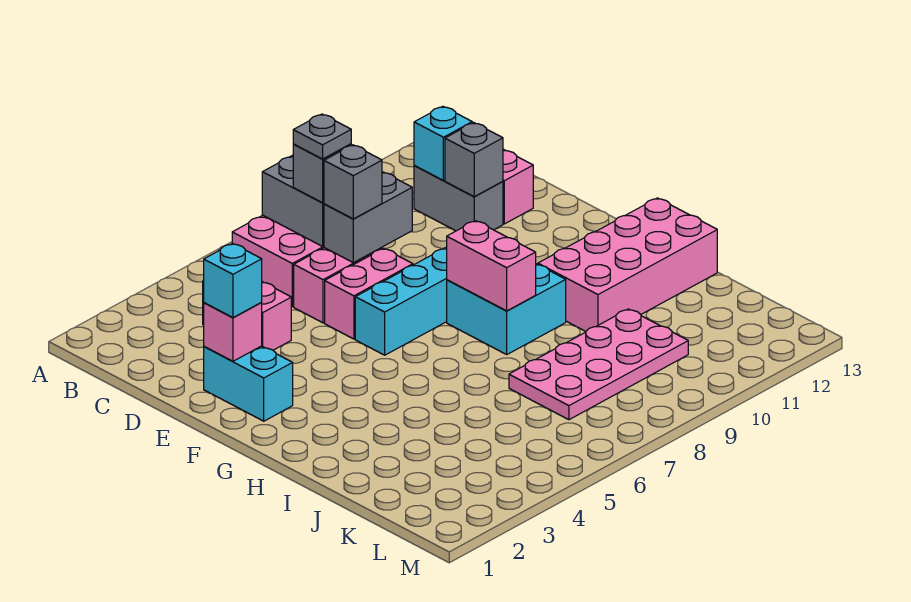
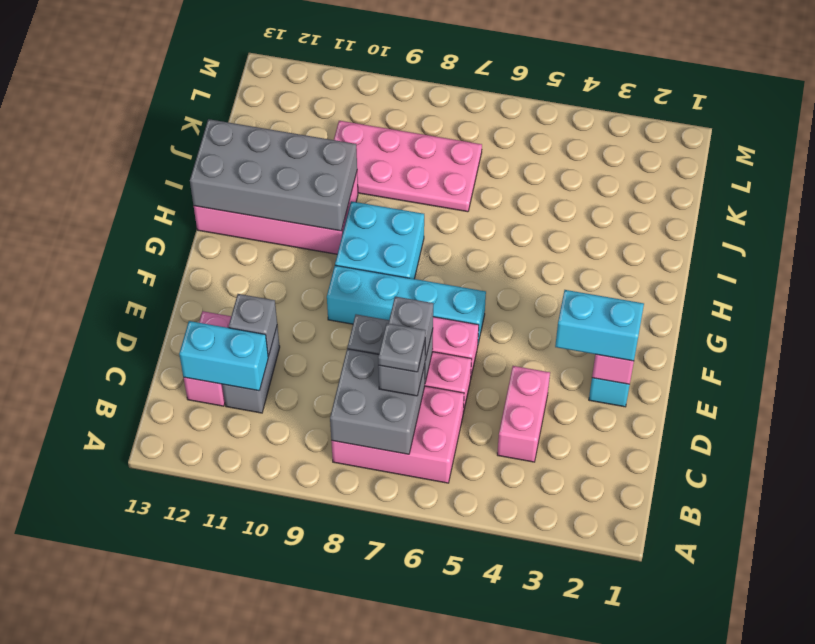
cyan 1x1 brick [414,106,472,180] -> cyan 1x2 brick [179,321,268,391]
cyan 1x1 brick [204,243,262,318] -> cyan 1x2 brick [555,290,644,361]
pink 1x2 brick [447,221,536,311] -> none
none -> grey 2x4 brick [190,119,357,231]

